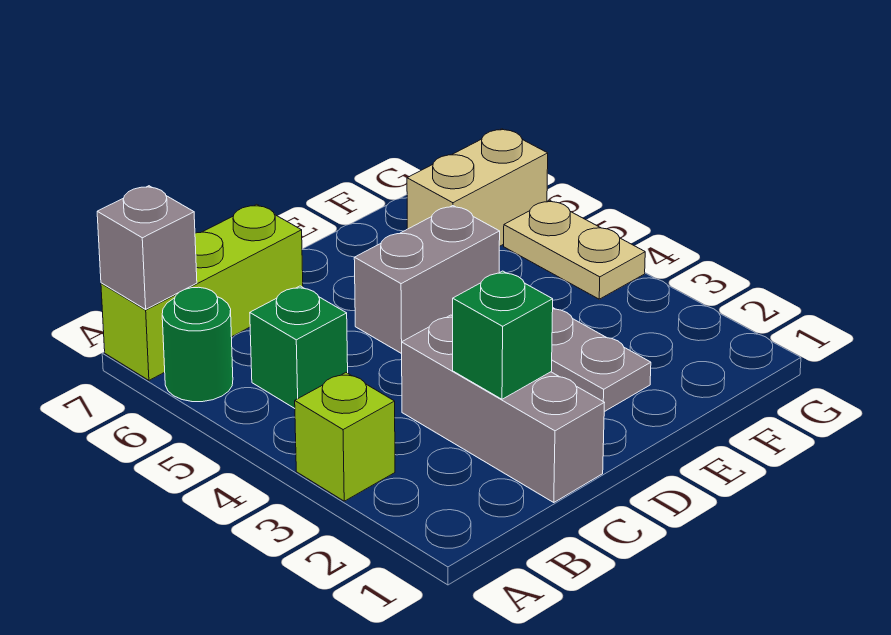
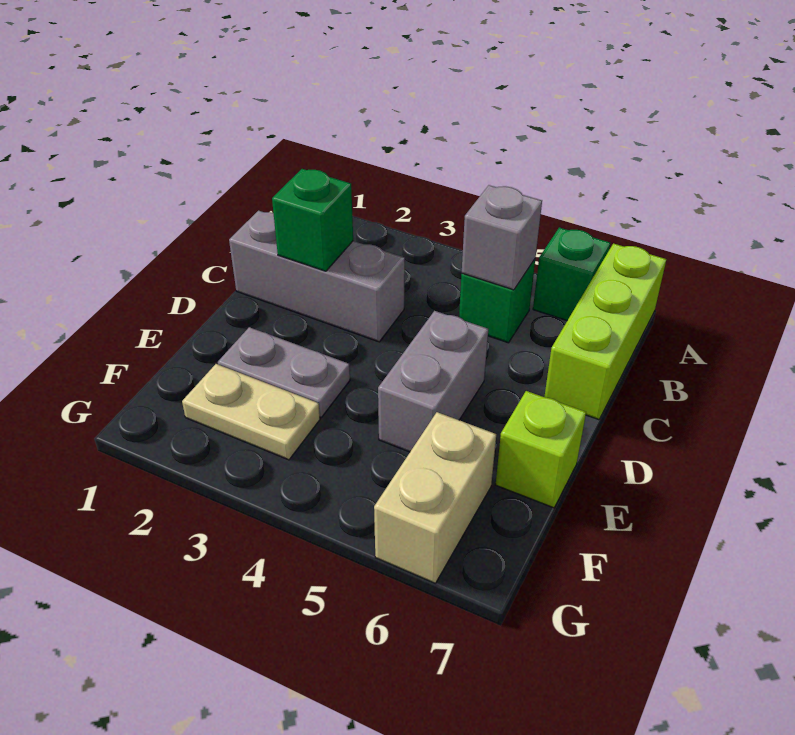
lime 1x1 brick [295,373,395,501] -> lime 1x1 brick moved to [496,391,586,508]
green 1x1 round brick [162,287,233,402] -> green 1x1 brick [533,227,610,321]
grey 1x1 brick [97,186,197,309] -> grey 1x1 brick moved to [462,185,542,290]
tan 1x2 plate [504,200,645,299] -> tan 1x2 plate moved to [182,364,320,460]

